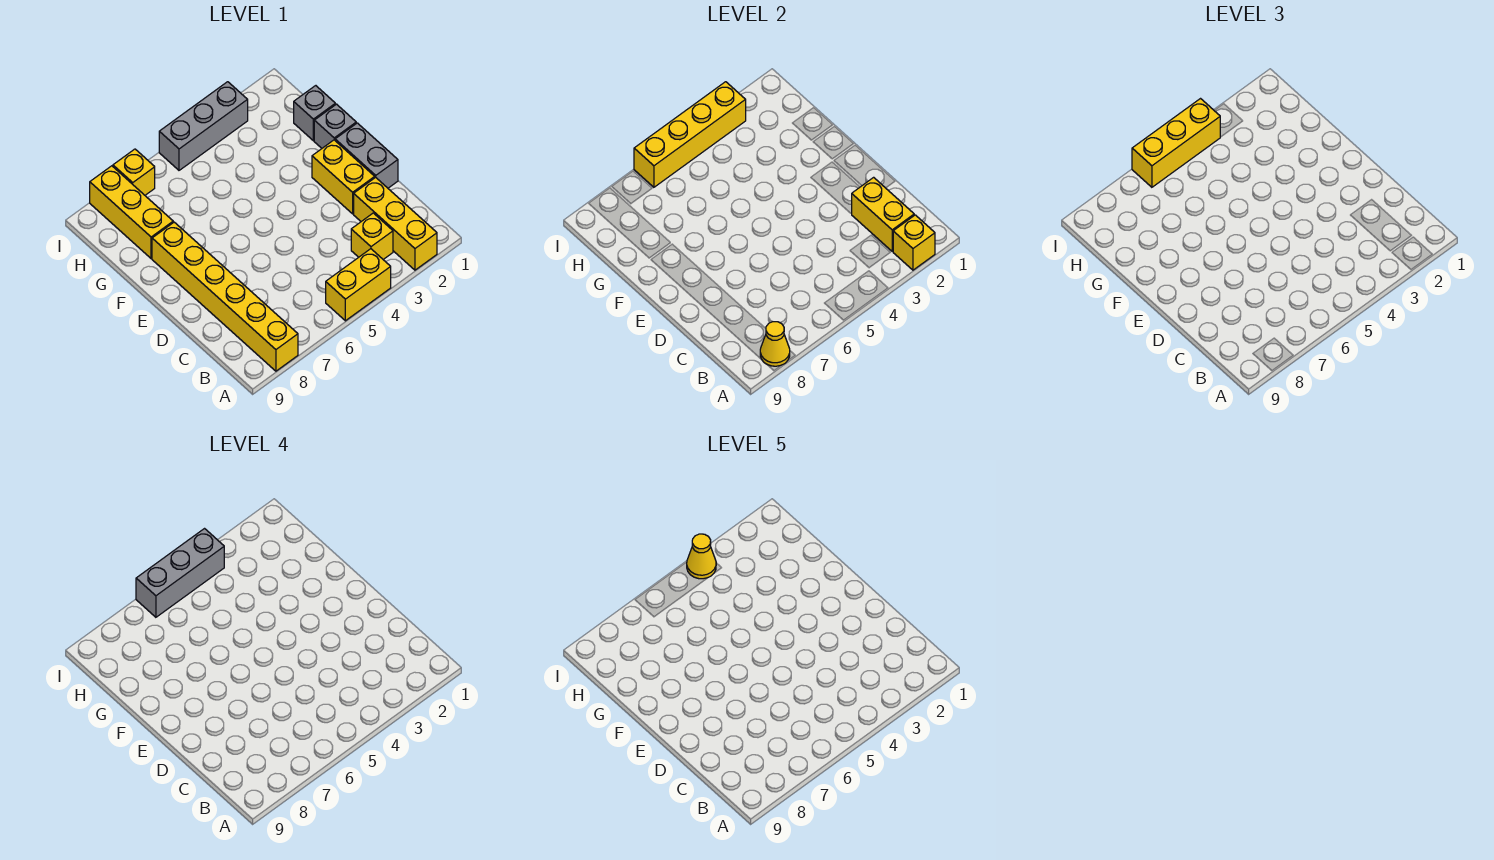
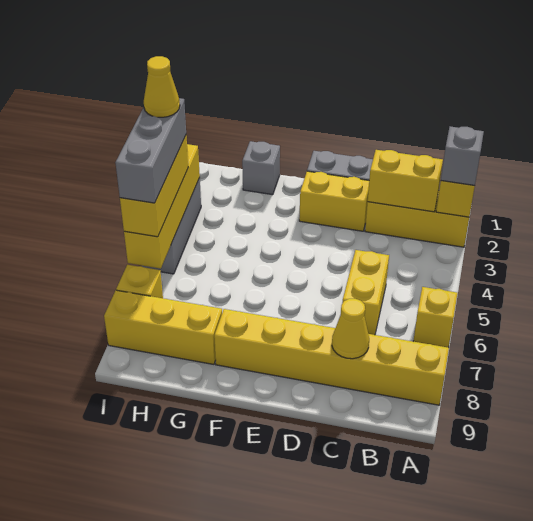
yellow 1x2 brick [326,249,391,321] -> yellow 1x2 brick moved to [343,250,389,335]
yellow 1x1 cone [760,322,790,366] -> yellow 1x1 cone moved to [332,299,369,359]
yellow 1x1 brick [351,213,393,259] -> yellow 1x1 brick moved to [413,287,458,348]
grey 1x1 brick [314,104,356,148] -> grey 1x1 brick moved to [441,126,484,186]

